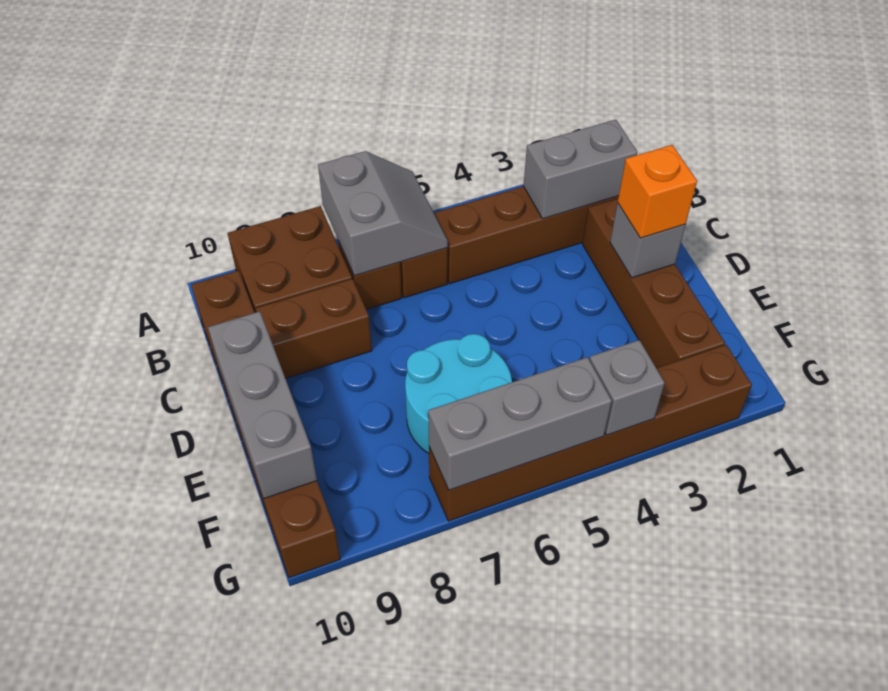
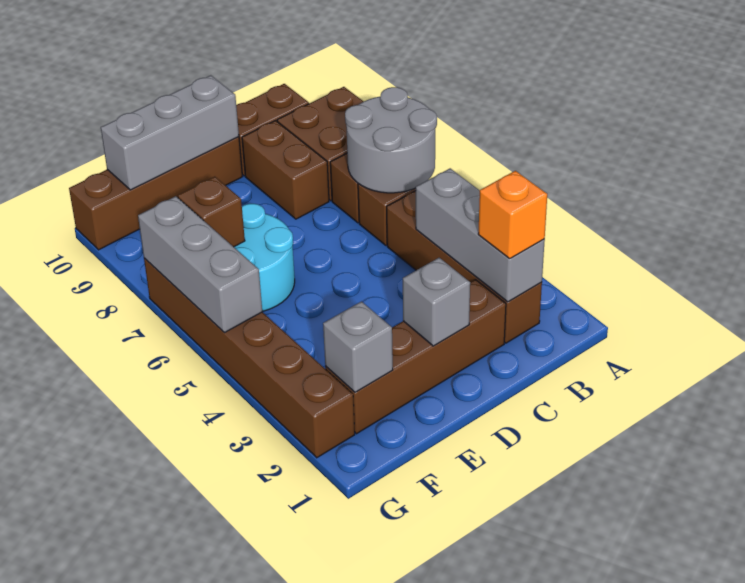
grey 2x2 slope [318,151,448,276] -> grey 2x2 round brick [345,87,437,193]
grey 1x2 brick [523,120,637,219] -> grey 1x3 brick [416,168,545,302]
orange 1x1 brick [618,145,697,238] -> orange 1x1 brick moved to [478,171,547,258]
none -> brown 1x1 brick [178,177,245,247]
grey 1x1 brick [590,340,665,435] -> grey 1x1 brick moved to [323,301,393,392]

